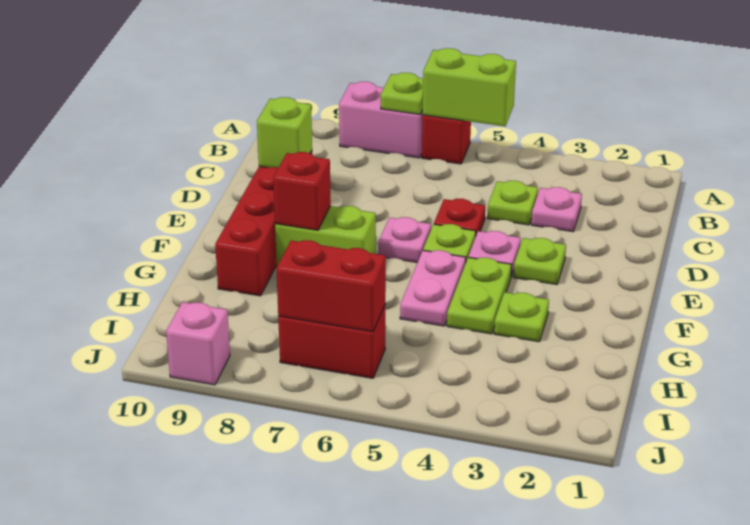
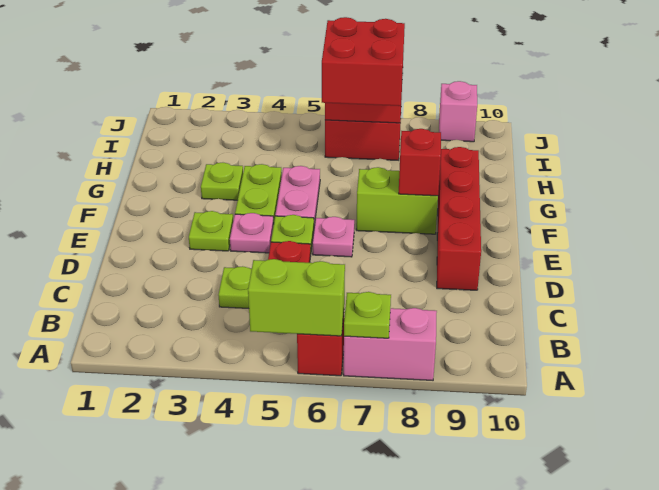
pink 1x1 plate [531,187,582,232] -> none
lime 1x1 brick [257,97,312,168] -> none
none -> red 2x2 brick [322,17,405,106]

